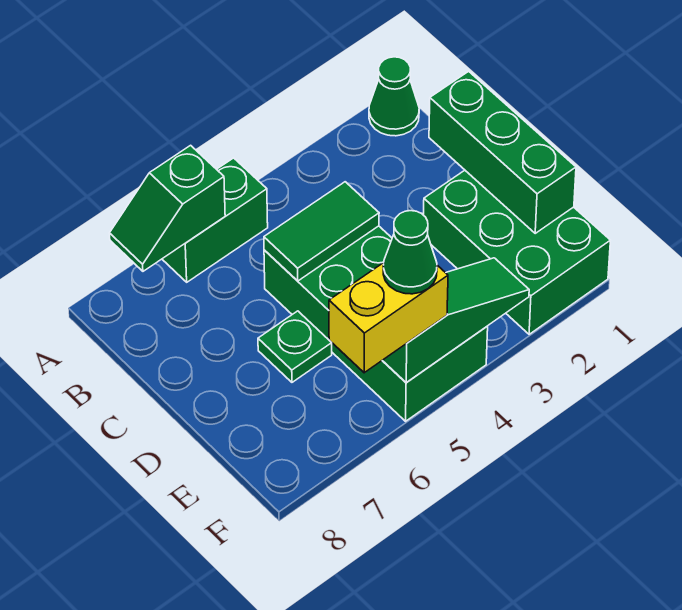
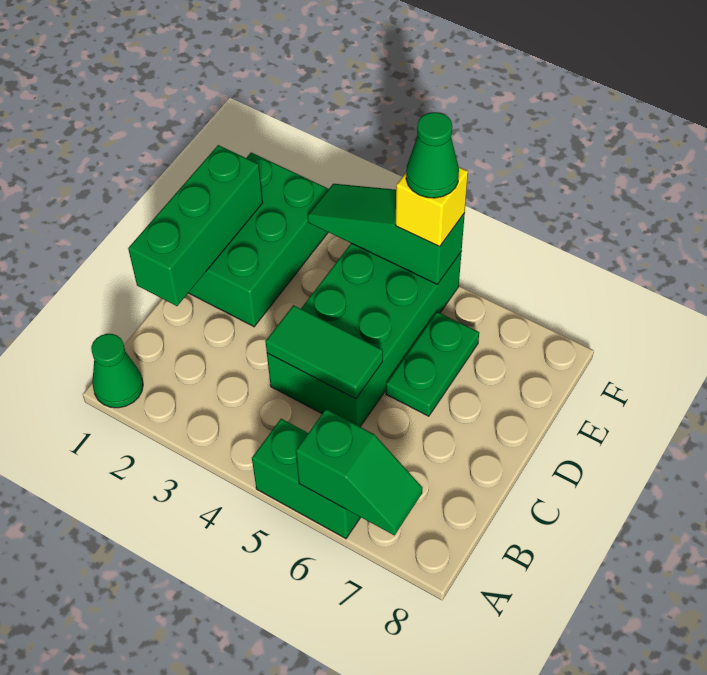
green 1x1 plate [258,311,332,382] -> green 1x2 plate [386,312,479,416]
yellow 1x2 brick [329,263,448,373] -> yellow 1x1 brick [396,167,468,247]

